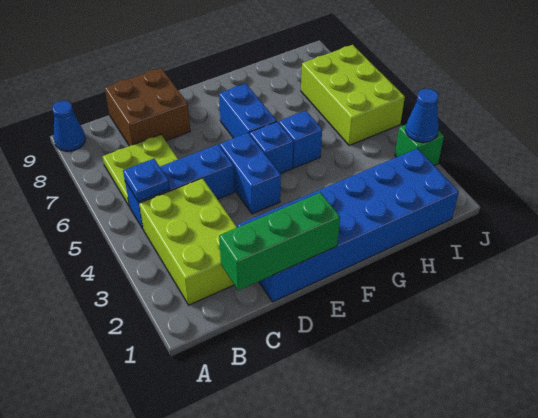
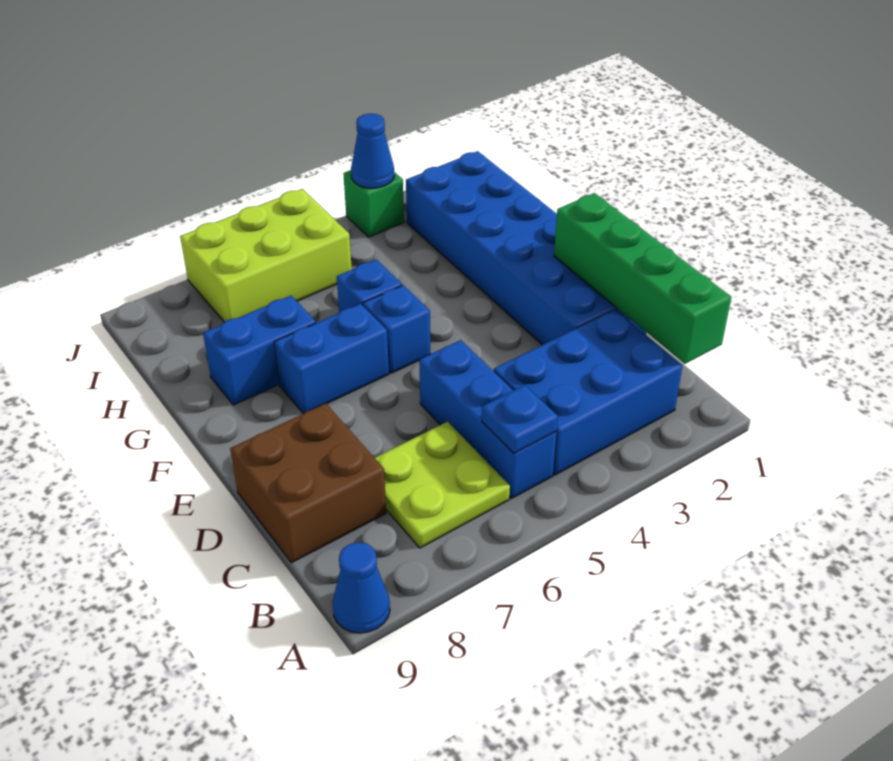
lime 2x3 brick [139,178,237,305] -> blue 2x3 brick [494,310,683,475]
green 1x3 brick [219,192,340,290] -> green 1x4 brick [554,193,731,364]
blue 1x2 brick [220,133,281,214] -> blue 1x2 brick moved to [203,296,316,405]

